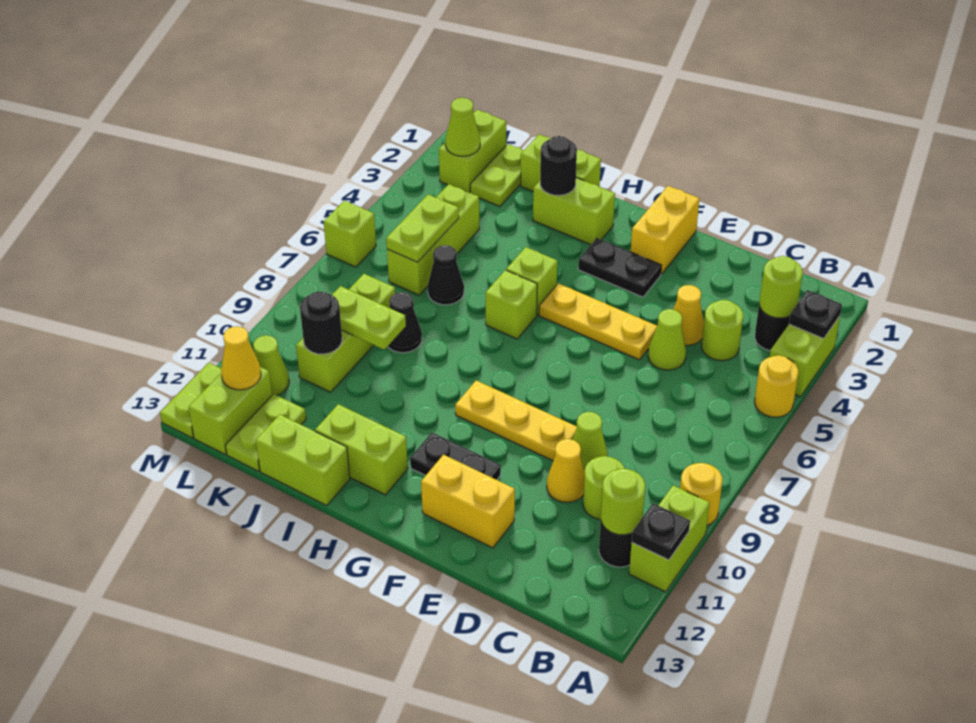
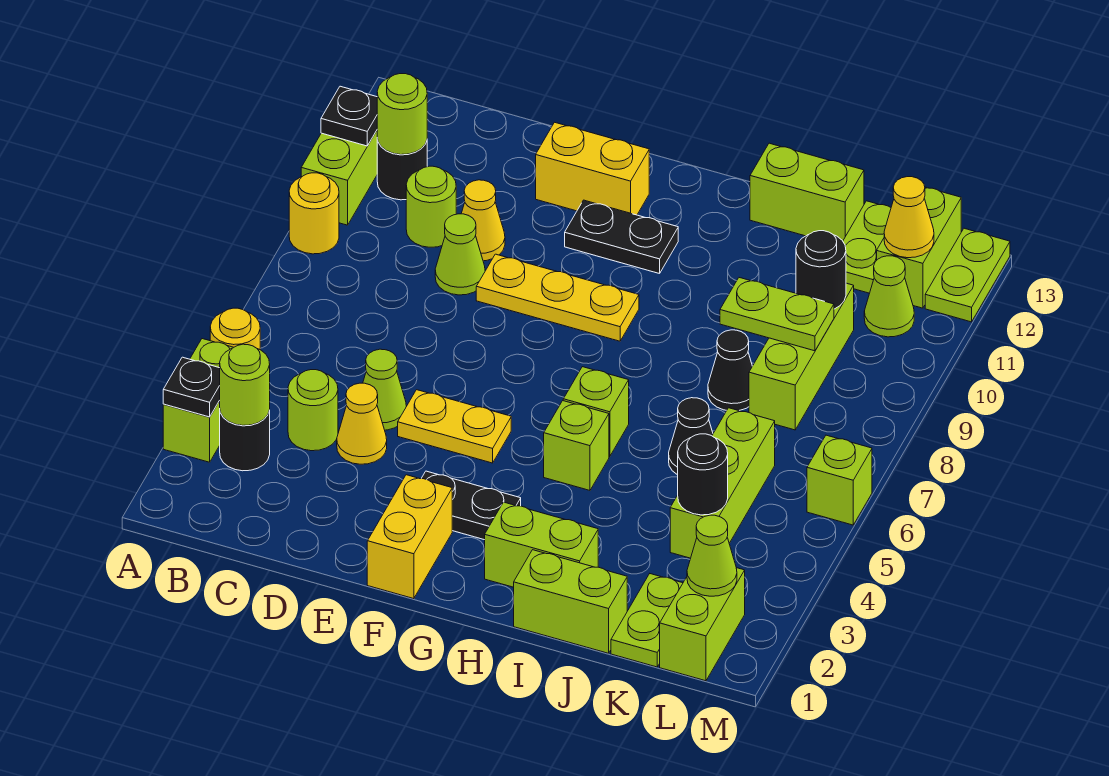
yellow 1x3 plate [539,283,657,360] -> yellow 1x2 plate [398,390,511,463]
lime 1x2 brick [315,404,408,495] -> none
black 1x1 round brick [540,136,577,196] -> black 1x1 round brick moved to [678,434,728,515]
lime 1x2 plate [386,194,459,262] -> none

